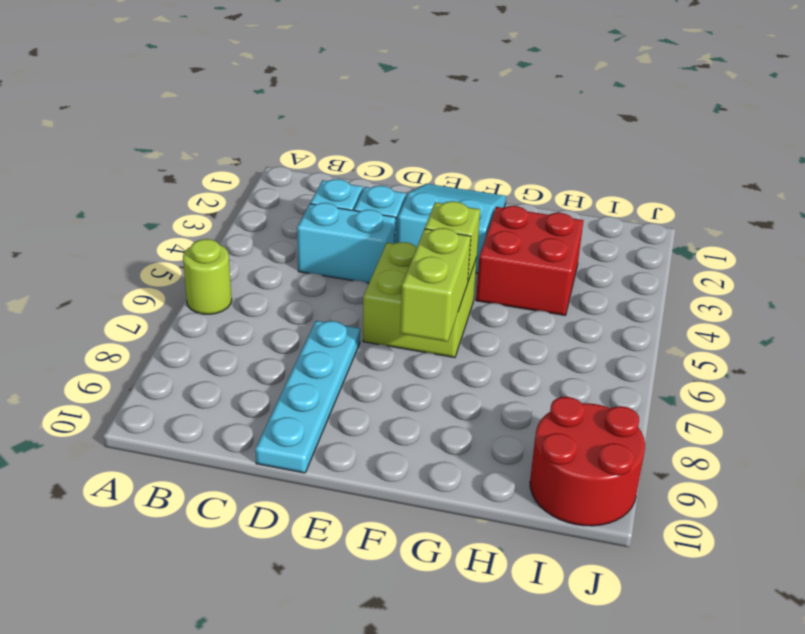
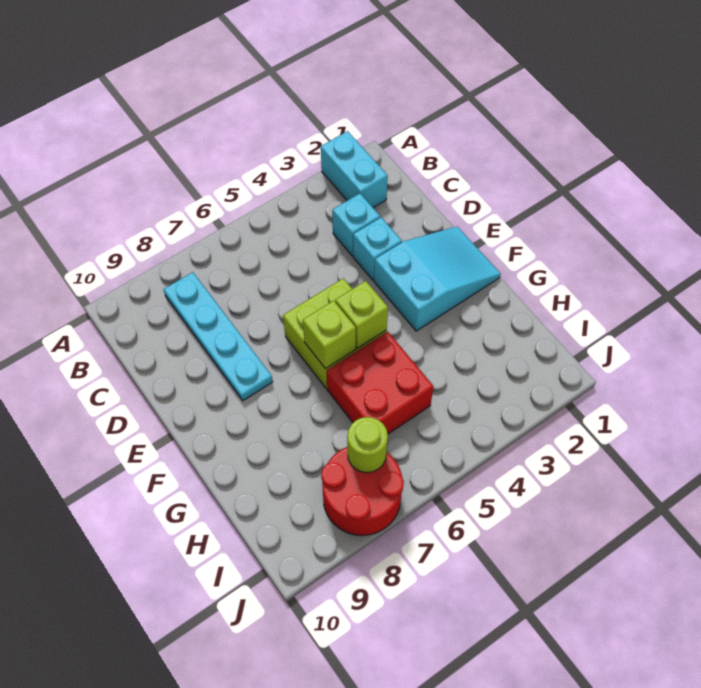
lime 1x1 round brick [183,239,232,314] -> lime 1x1 round brick moved to [347,417,388,473]
cyan 1x2 brick [297,203,396,283] -> cyan 1x2 brick moved to [321,131,388,208]
cyan 1x4 plate [255,321,360,473] -> cyan 1x4 plate turned to [164,272,273,401]
lime 1x2 brick [400,228,471,342] -> lime 1x1 brick [303,301,356,369]
red 2x2 brick [476,206,583,315] -> red 2x2 brick moved to [327,332,433,434]
red 2x2 round brick [530,397,645,526] -> red 2x2 round brick moved to [321,447,404,536]

